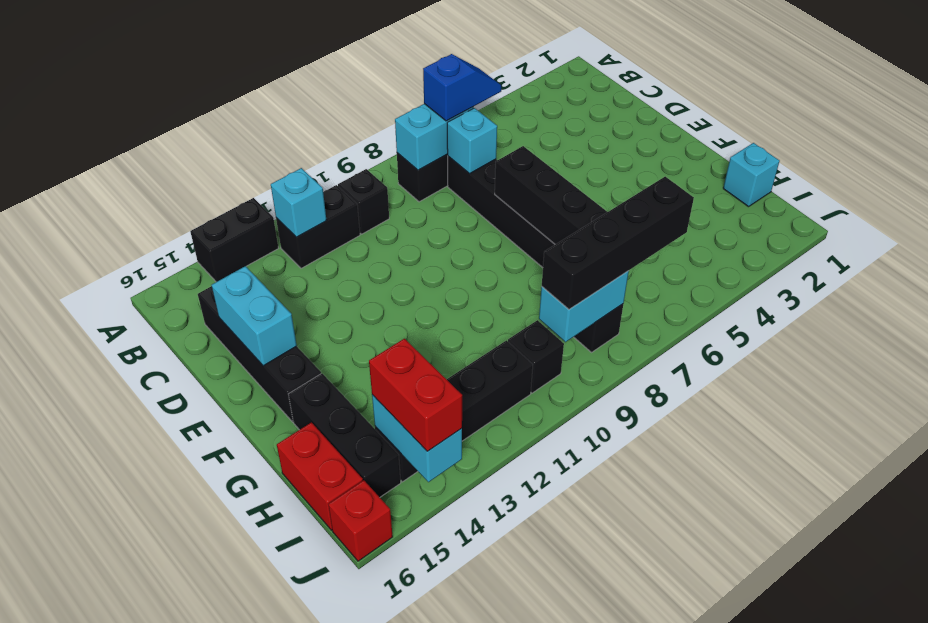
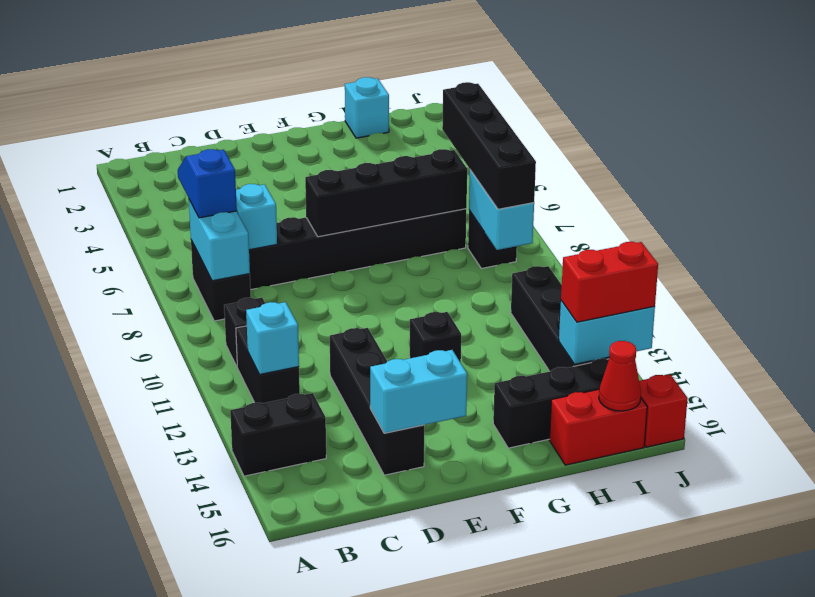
black 1x2 brick [190,198,278,282] -> black 1x2 brick turned to [230,393,326,476]
black 1x4 brick [198,286,321,422] -> black 1x4 brick turned to [330,328,424,475]
black 1x1 brick [508,320,564,393] -> black 1x1 brick moved to [410,312,461,363]
none -> red 1x1 cone [599,341,641,411]

